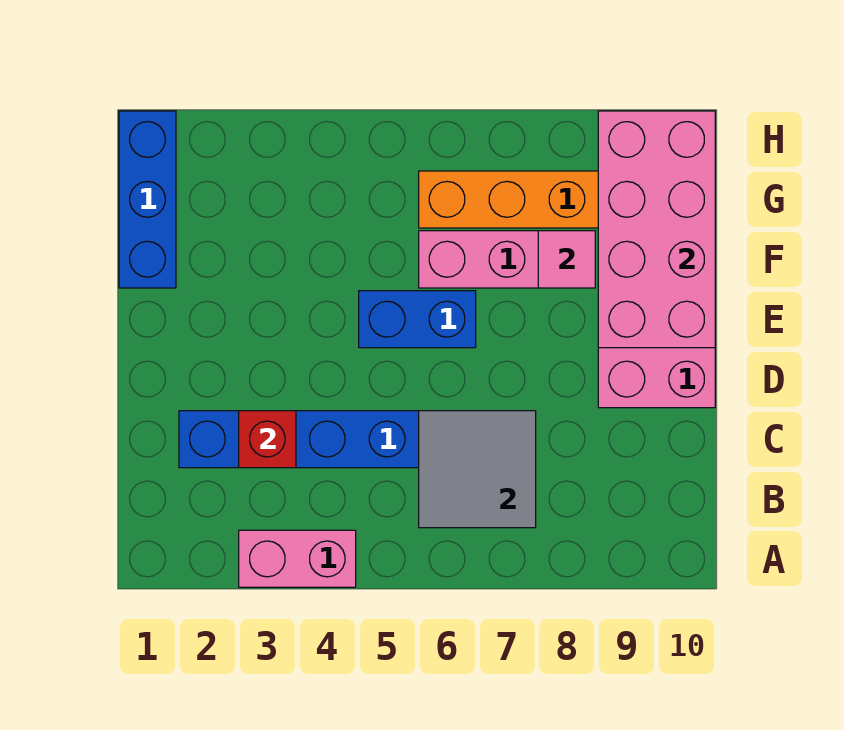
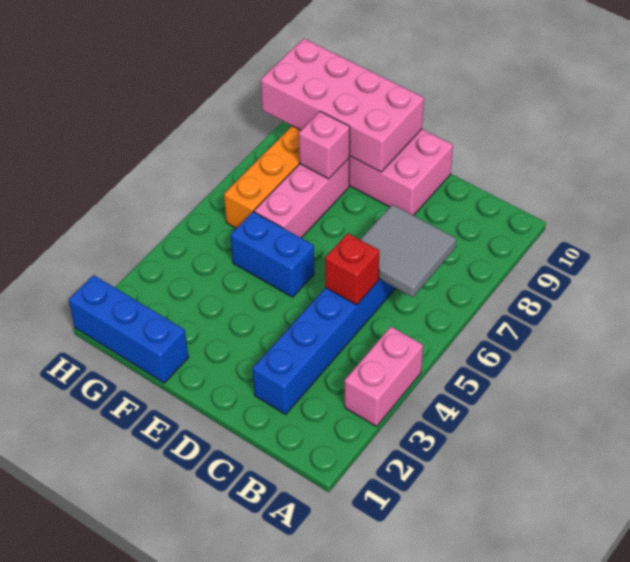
red 1x1 brick [239,411,296,468] -> red 1x1 brick moved to [325,233,379,305]
blue 1x2 brick [359,291,476,348] -> blue 1x2 brick turned to [231,212,314,297]
pink 1x1 tile [538,231,595,288] -> pink 1x1 brick [299,111,350,179]

